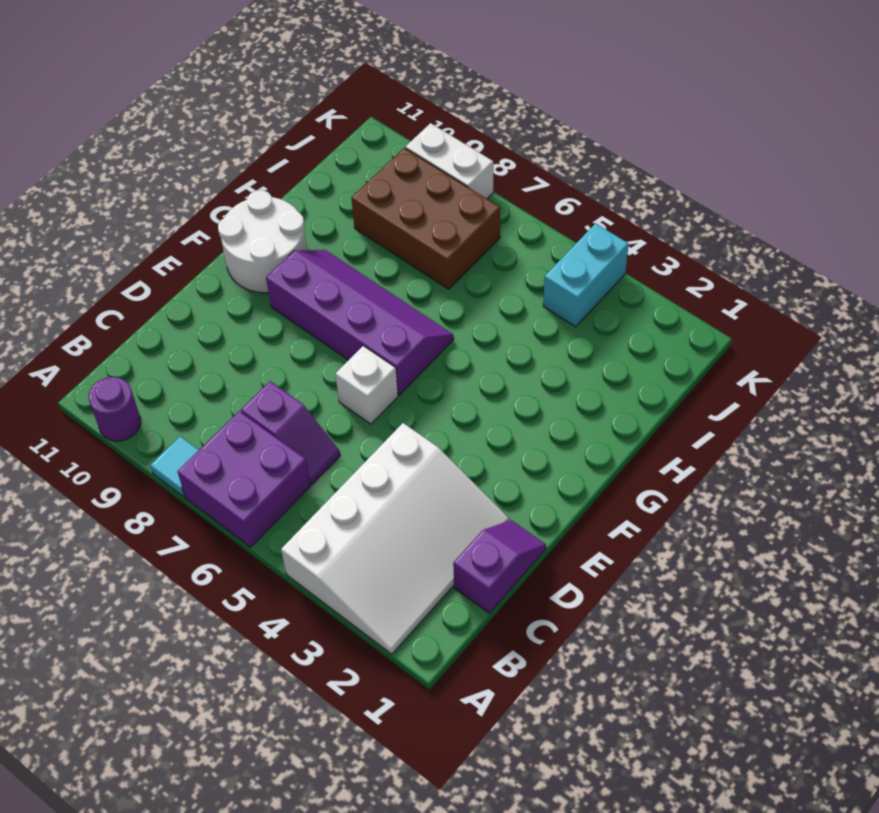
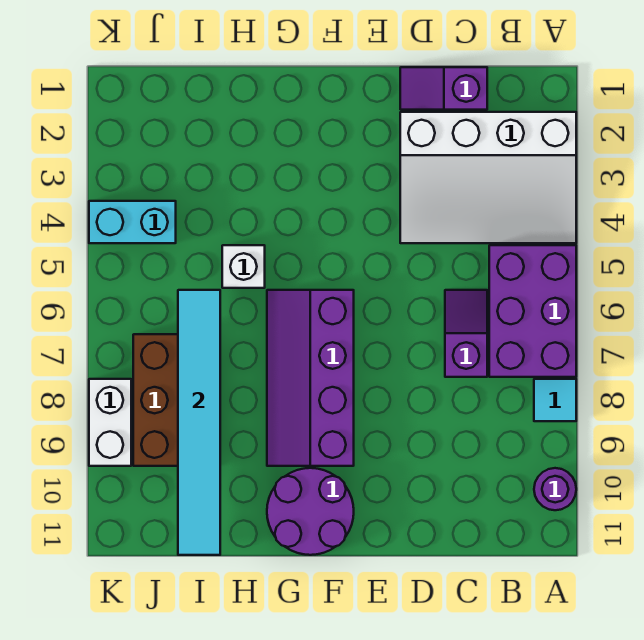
white 3x4 slope [281,423,509,654] -> white 3x4 slope turned to [400,112,576,243]
purple 2x2 brick [178,411,310,547] -> purple 2x3 brick [489,245,576,377]
white 1x1 brick [335,346,398,424] -> white 1x1 brick moved to [222,245,265,288]
white 2x2 round brick [218,190,307,293] -> purple 2x2 round brick [267,468,354,555]
none -> cyan 1x6 tile [178,290,220,555]

